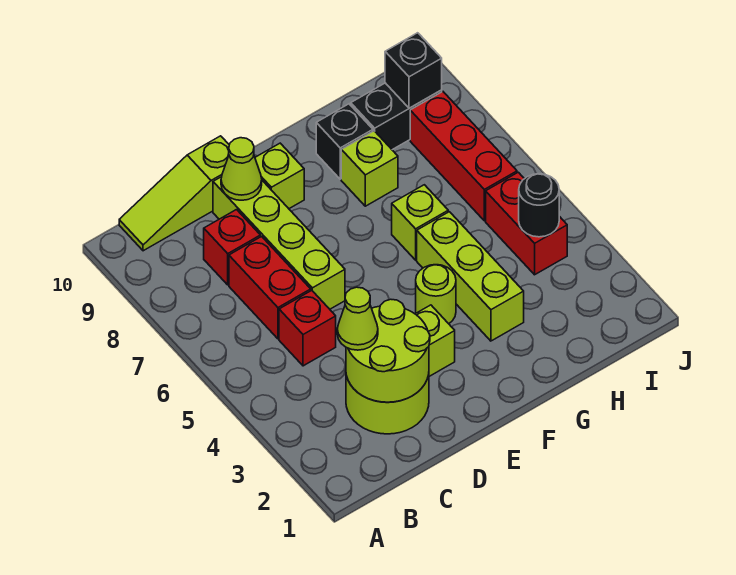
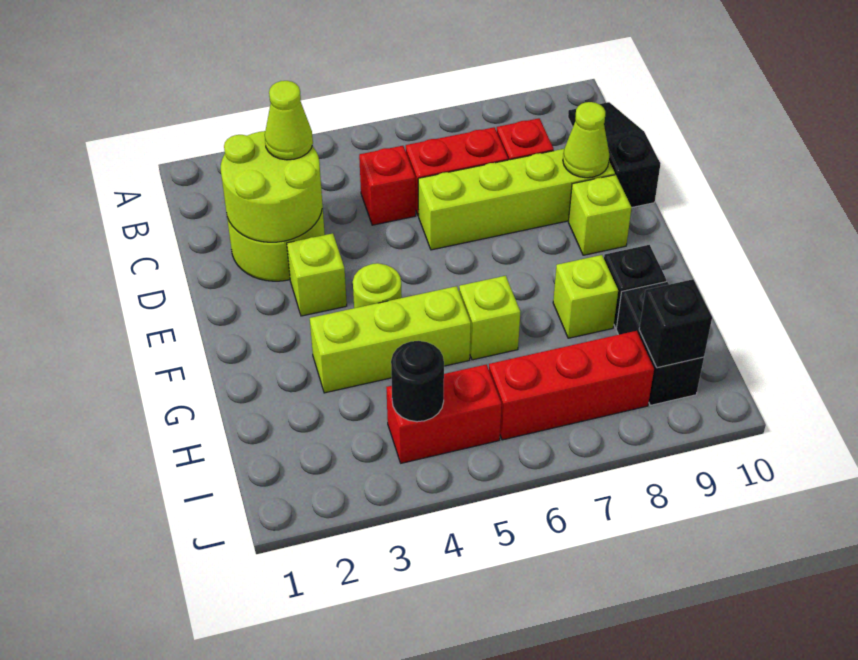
lime 1x3 slope [119,136,229,251] -> black 1x3 slope [568,102,660,207]

